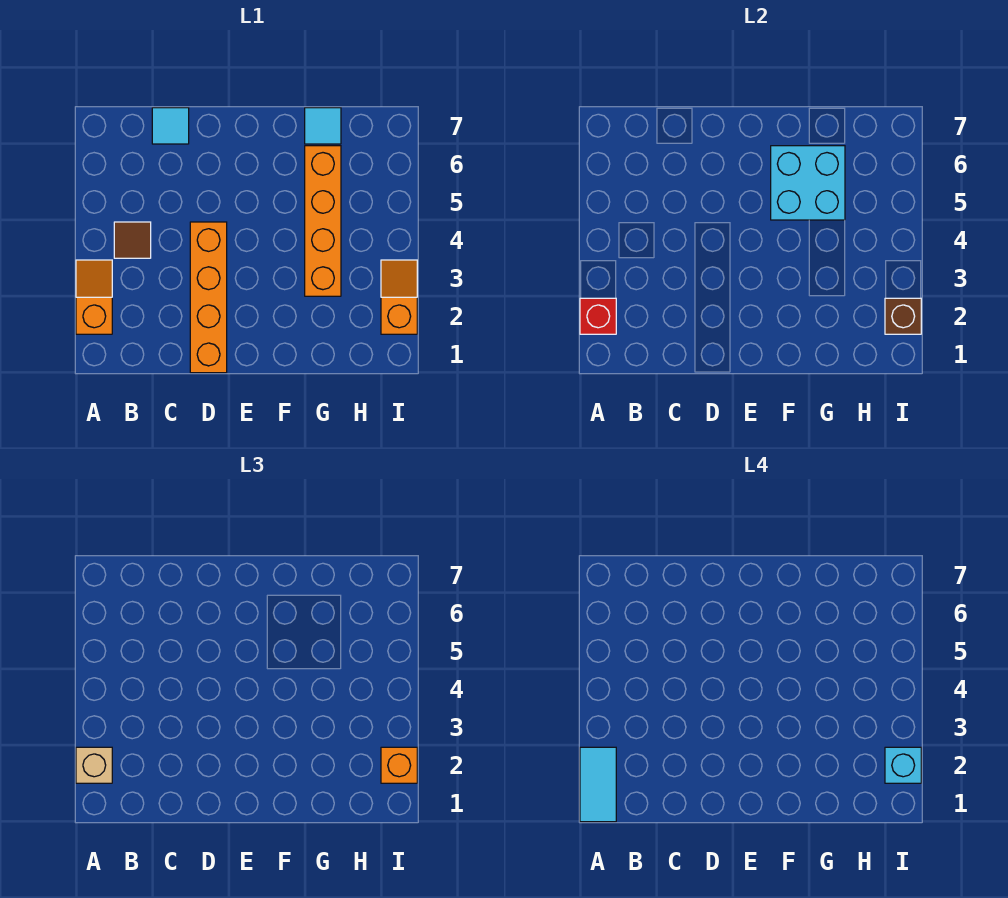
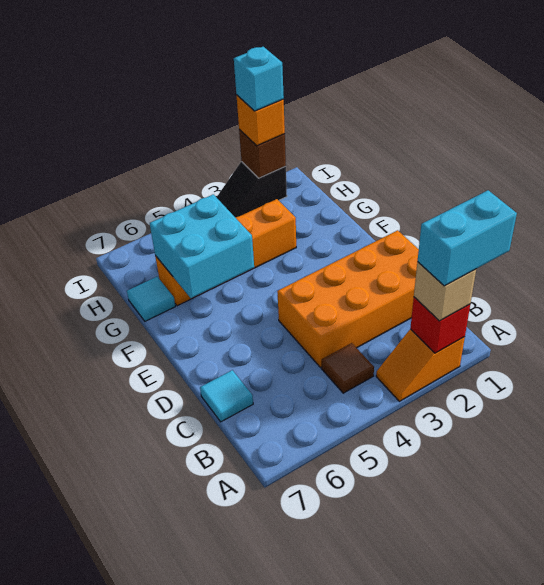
cyan 1x2 tile [580,747,616,822] -> cyan 1x2 brick [418,190,517,286]
orange 1x4 brick [190,222,227,373] -> orange 2x4 brick [277,230,419,367]
orange 1x2 slope [381,260,417,334] -> black 1x2 slope [216,162,287,217]

